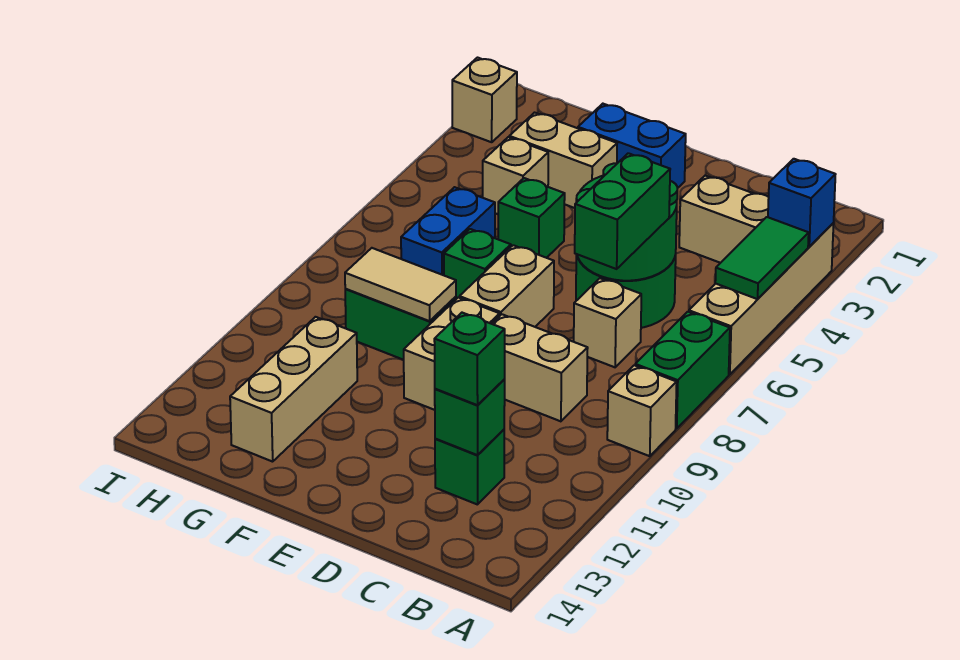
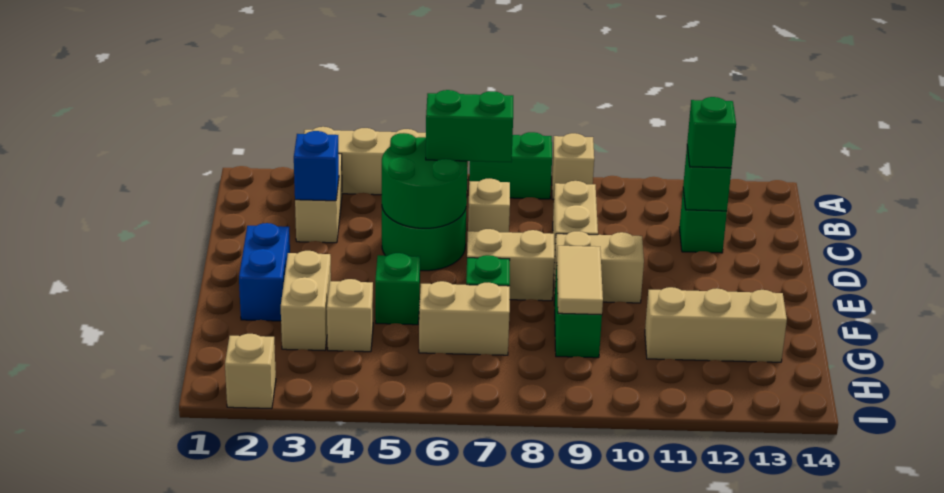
blue 1x1 brick [768,159,836,247] -> blue 1x1 brick moved to [294,131,339,201]
green 1x2 tile [715,217,809,299] -> none
blue 1x2 brick [401,187,495,275] -> tan 1x2 brick [419,281,510,355]

